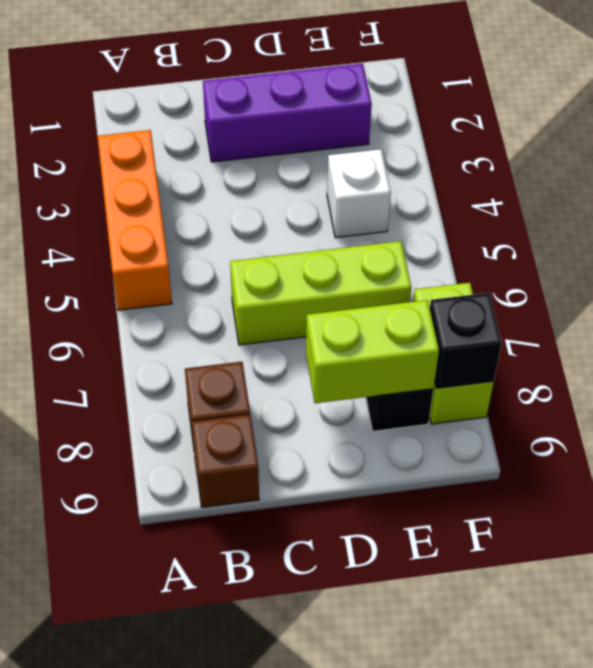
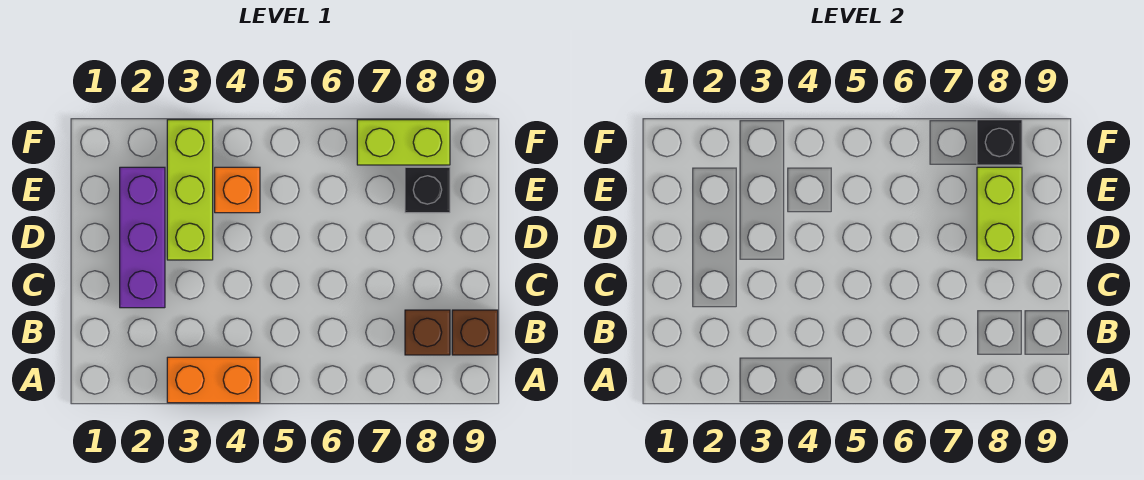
orange 1x3 brick [97,130,172,310] -> orange 1x2 brick [167,357,260,403]
lime 1x3 brick [230,241,411,345] -> lime 1x3 brick moved to [167,120,213,260]
white 1x1 brick [327,149,391,238] -> orange 1x1 brick [215,167,260,213]

